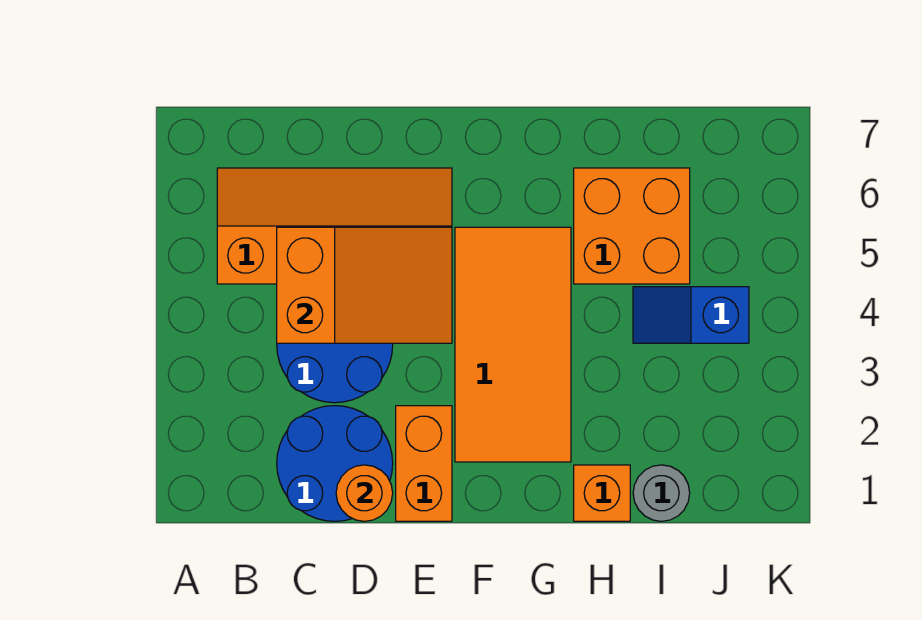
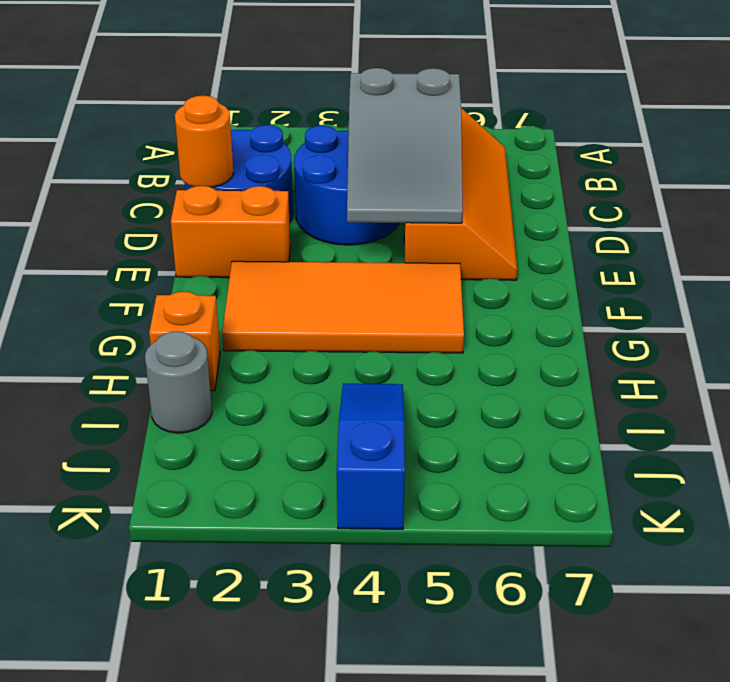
orange 2x3 slope [277,227,452,343] -> grey 2x3 slope [347,68,463,223]
orange 2x2 brick [574,168,690,284] -> none
blue 1x2 slope [633,287,749,343] -> blue 1x3 slope [337,384,405,529]

